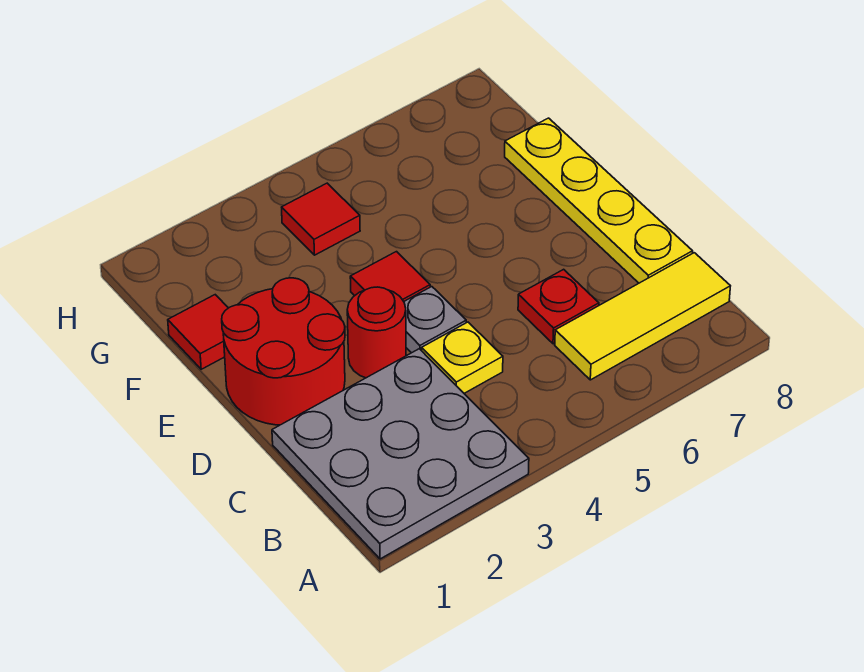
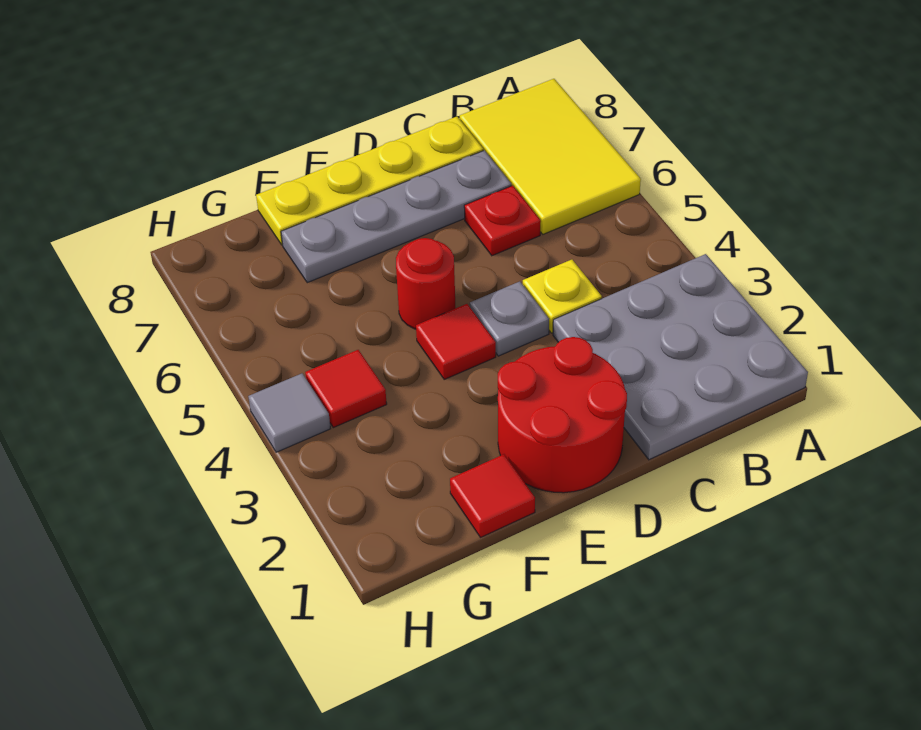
yellow 1x3 tile [555,253,730,380] -> yellow 2x3 tile [460,79,641,234]
none -> grey 1x4 plate [281,150,511,283]
red 1x1 round brick [347,287,406,378] -> red 1x1 round brick moved to [396,238,455,329]
none -> grey 1x1 tile [248,373,331,452]

